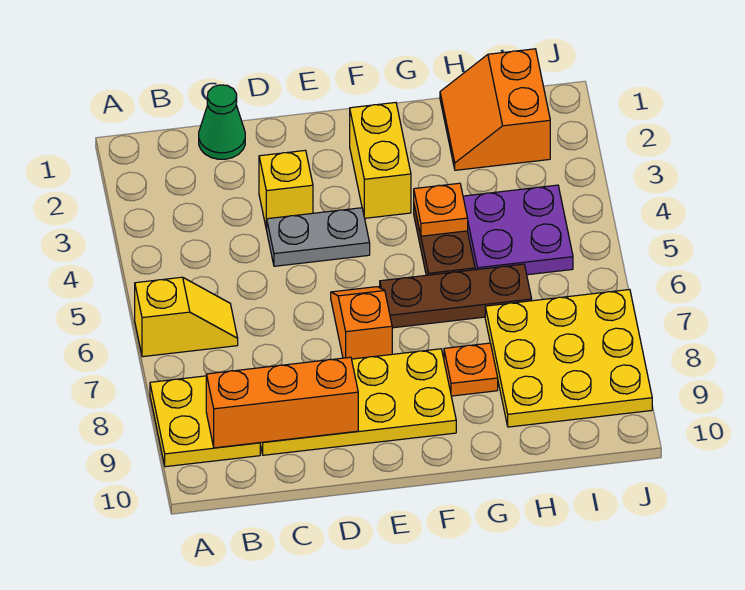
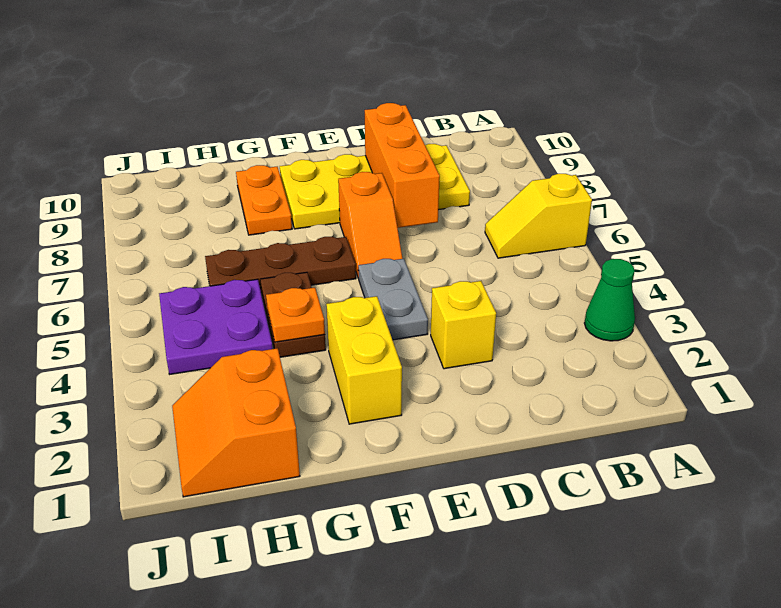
yellow 2x2 plate [150,376,260,467] -> none
orange 1x3 brick [206,357,358,448] -> orange 1x3 brick turned to [365,103,440,228]
green 1x1 cone [199,85,245,159] -> green 1x1 cone moved to [584,259,635,341]
grey 1x2 plate [267,208,370,266] -> grey 1x2 plate turned to [358,259,428,340]
orange 1x1 plate [444,343,498,396] -> orange 1x2 plate [236,165,292,235]
orange 2x2 slope [440,49,550,170] -> orange 2x2 slope turned to [172,348,300,497]
yellow 3x3 plate [485,290,652,427] -> none

